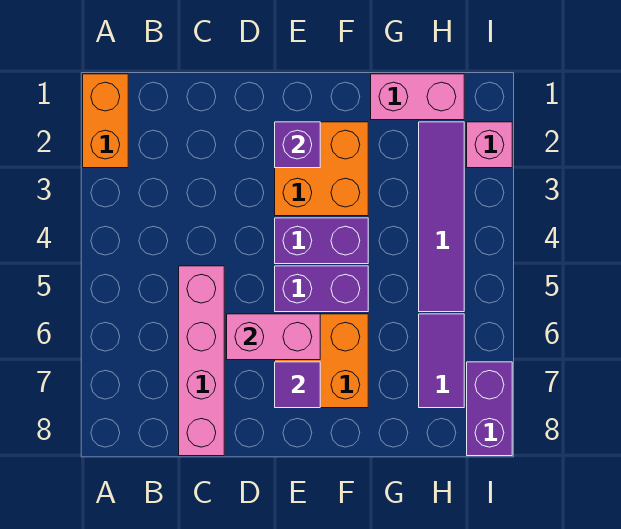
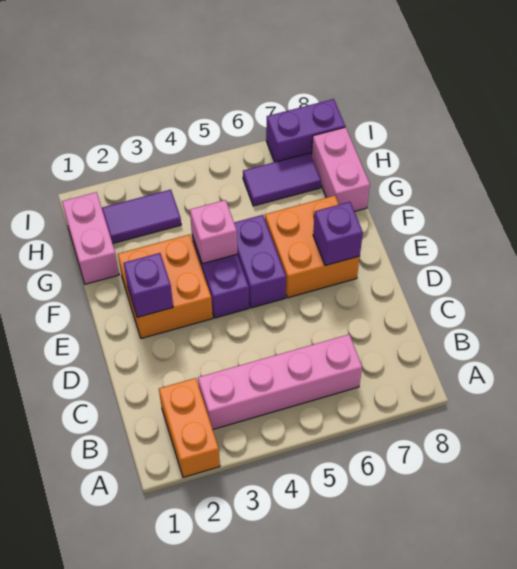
orange 1x2 brick [83,74,128,168] -> orange 1x2 brick turned to [159,378,220,477]
pink 1x4 brick [179,266,224,456] -> pink 1x4 brick moved to [198,335,362,429]
pink 1x2 brick [227,314,320,360] -> pink 1x2 brick moved to [312,127,370,211]
purple 1x1 tile [275,362,320,408] -> purple 1x1 brick [313,202,363,266]
purple 1x4 tile [419,122,464,312] -> purple 1x2 tile [102,190,181,244]
pink 1x1 brick [467,122,512,168] -> pink 1x1 brick moved to [190,200,237,264]

